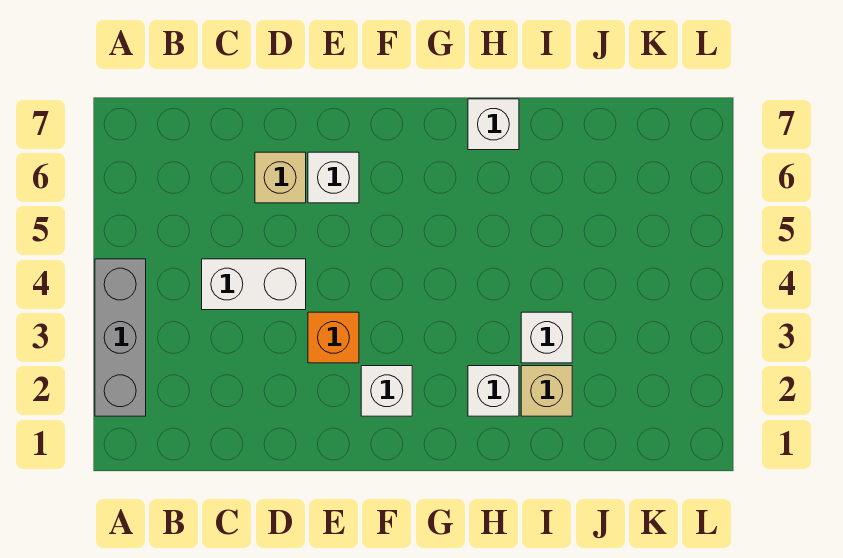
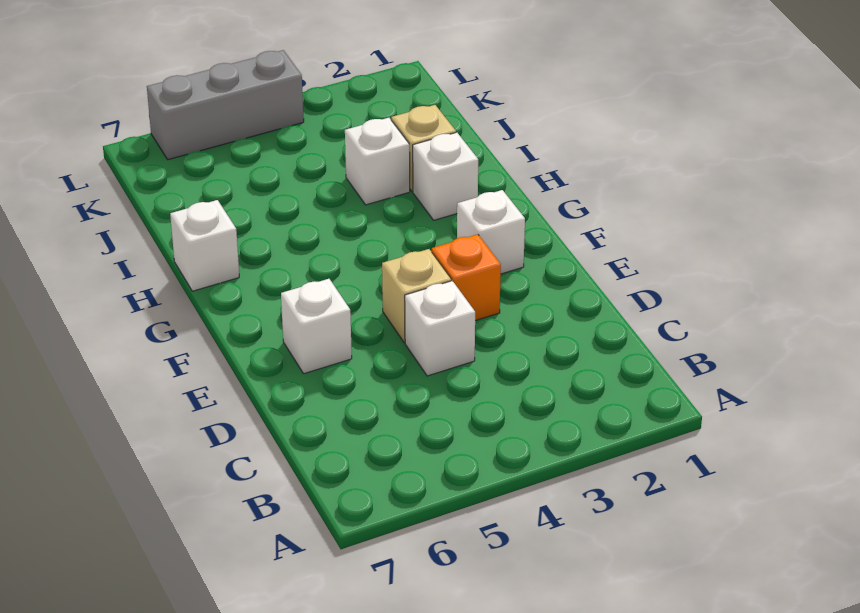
grey 1x3 brick [95,259,146,416] -> grey 1x3 brick moved to [147,50,304,160]
white 1x2 brick [202,259,306,310] -> white 1x1 brick [405,281,475,376]
tan 1x1 brick [255,152,306,203] -> tan 1x1 brick moved to [382,249,451,343]

